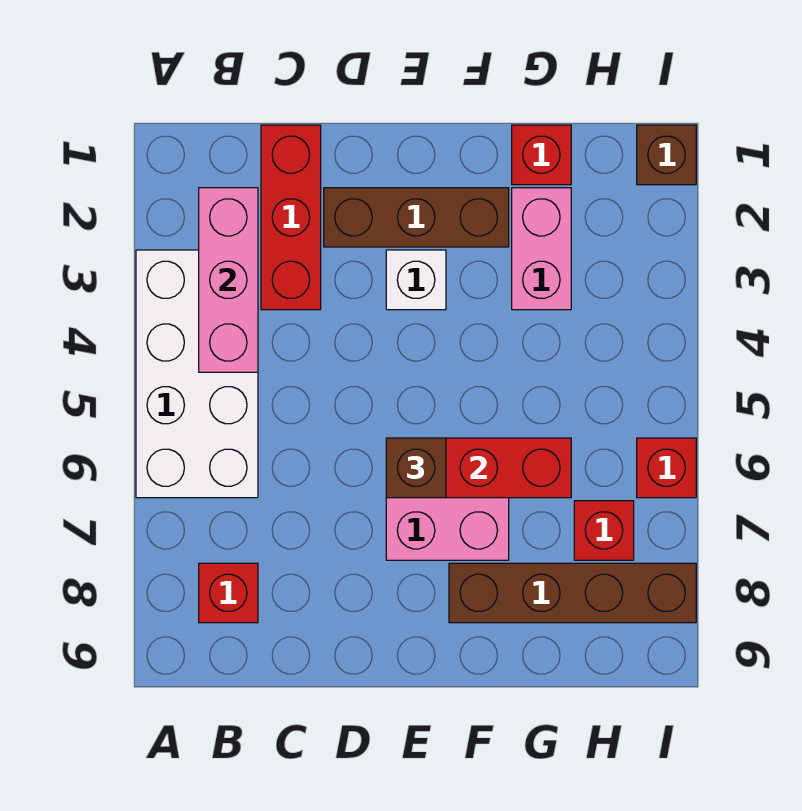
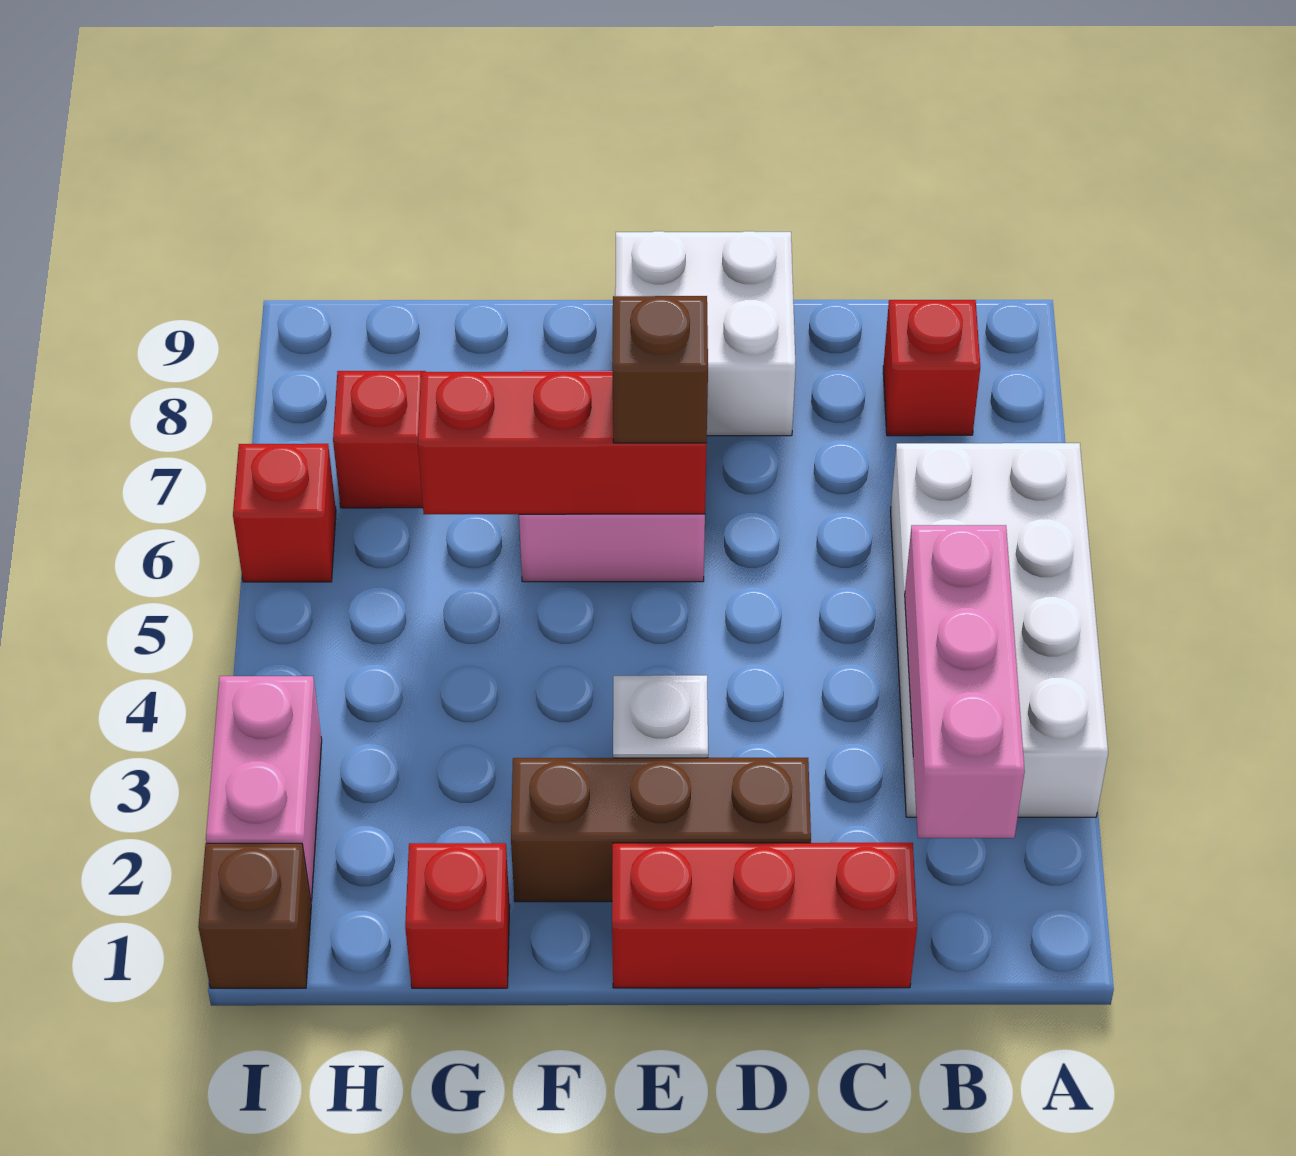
red 1x3 brick [261,125,321,310] -> red 1x3 brick turned to [612,843,917,988]
none -> white 2x2 brick [615,231,796,436]
brown 1x4 brick [449,563,696,623] -> none
pink 1x2 brick [512,188,571,310] -> pink 1x2 brick moved to [206,676,322,901]

